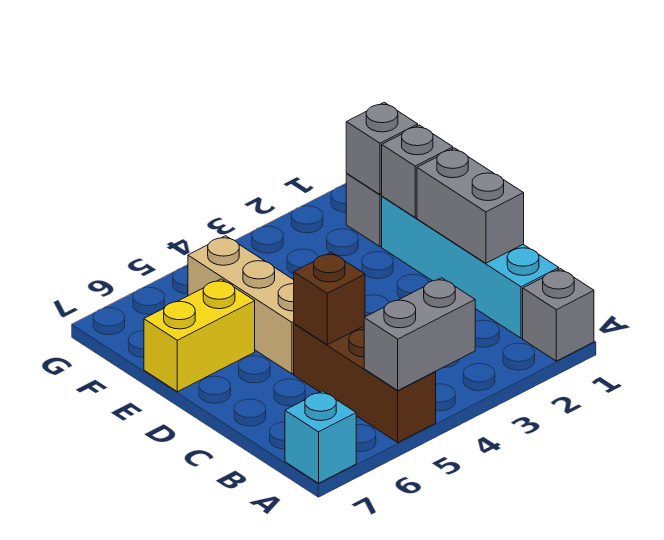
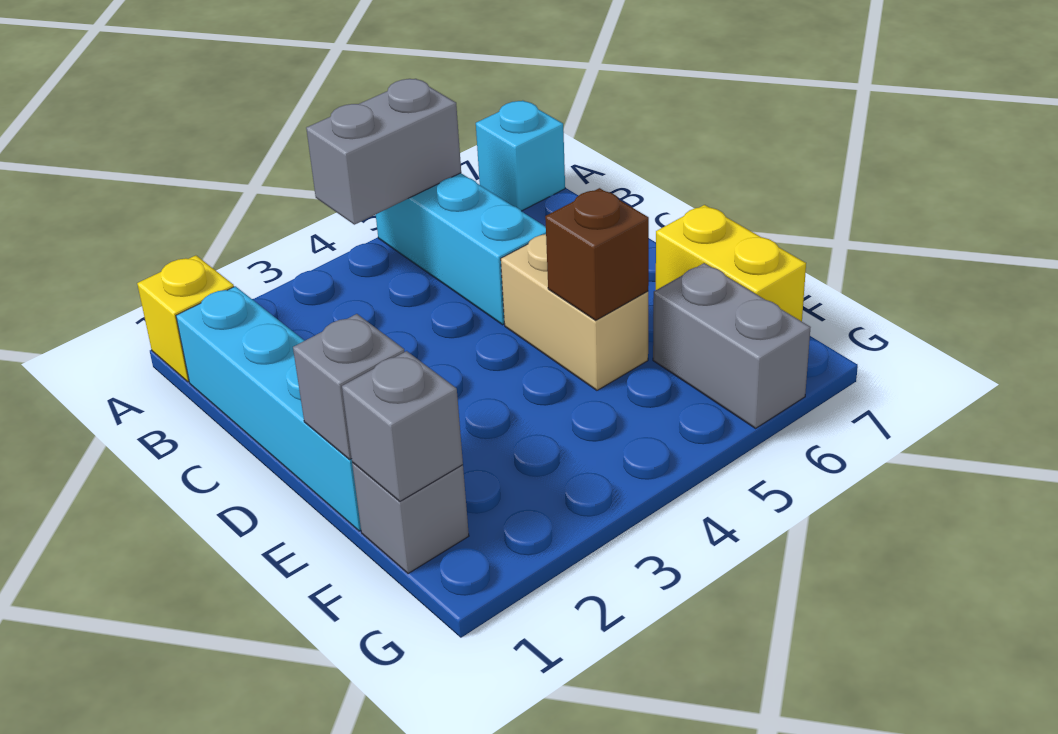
grey 1x1 brick [523,269,594,361] -> yellow 1x1 brick [137,255,234,382]
brown 1x3 brick [294,324,436,442] -> cyan 1x3 brick [376,173,546,325]
grey 1x2 brick [417,148,524,263] -> grey 1x2 brick moved to [653,263,811,428]
brown 1x1 brick [294,252,365,345] -> brown 1x1 brick moved to [545,188,649,320]
tan 1x3 brick [188,236,294,374] -> tan 1x2 brick [501,234,648,390]
yellow 1x2 brick [144,279,255,392] -> yellow 1x2 brick turned to [656,205,806,321]

